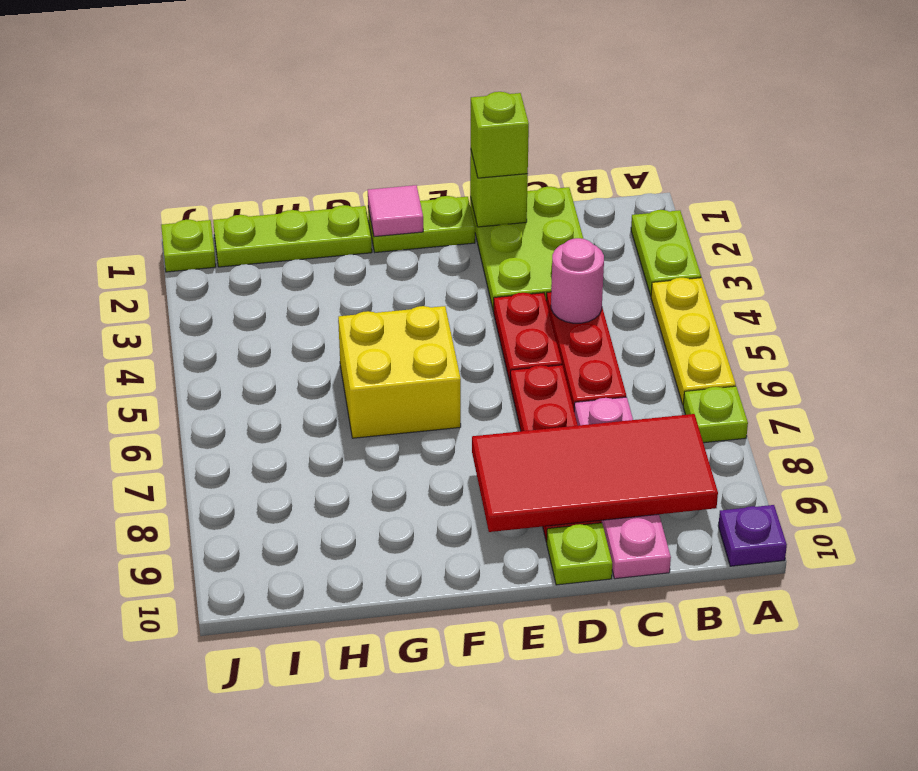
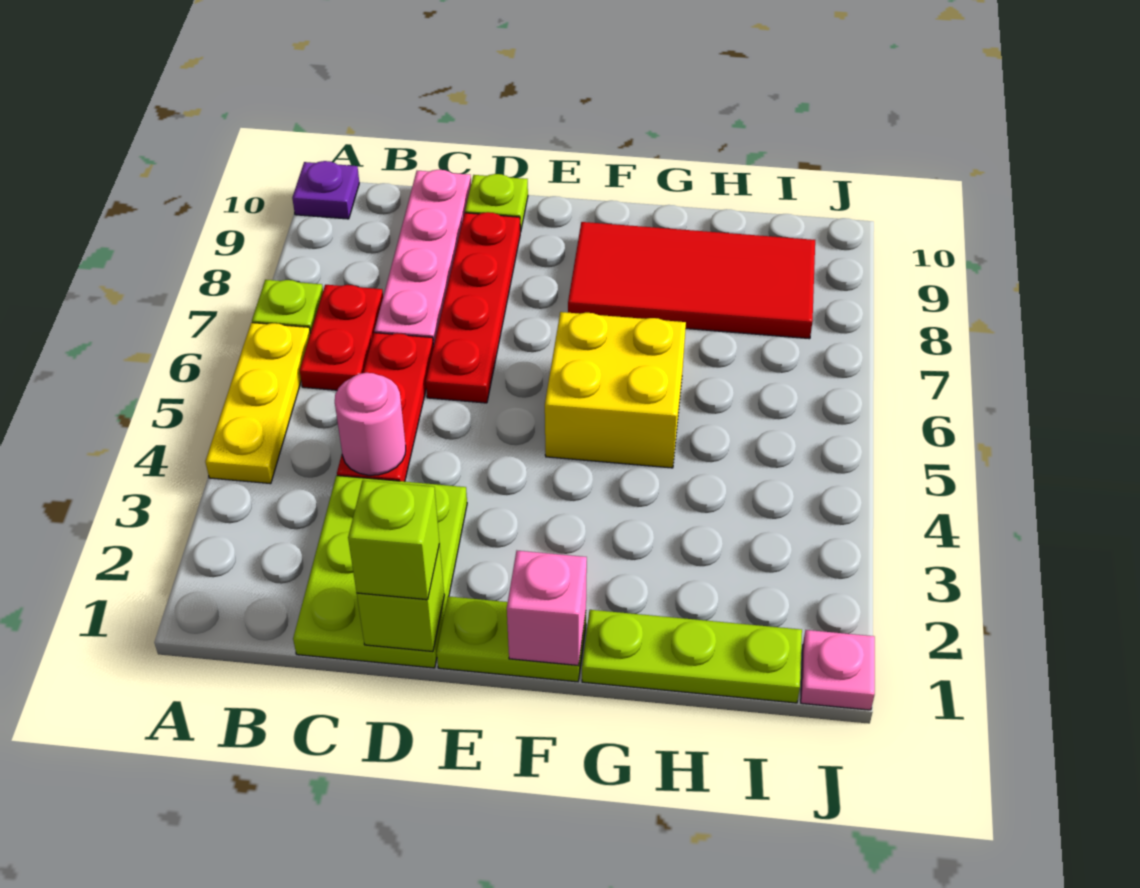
lime 1x2 plate [631,210,701,296] -> none
red 2x4 tile [472,414,718,532] -> red 2x4 tile moved to [568,222,815,339]
red 1x2 plate [494,293,562,382] -> red 1x2 plate moved to [300,285,383,390]
pink 1x1 tile [368,185,423,237] -> pink 1x1 brick [507,551,587,666]
lime 1x1 plate [161,220,216,272] -> pink 1x1 plate [801,630,875,710]

